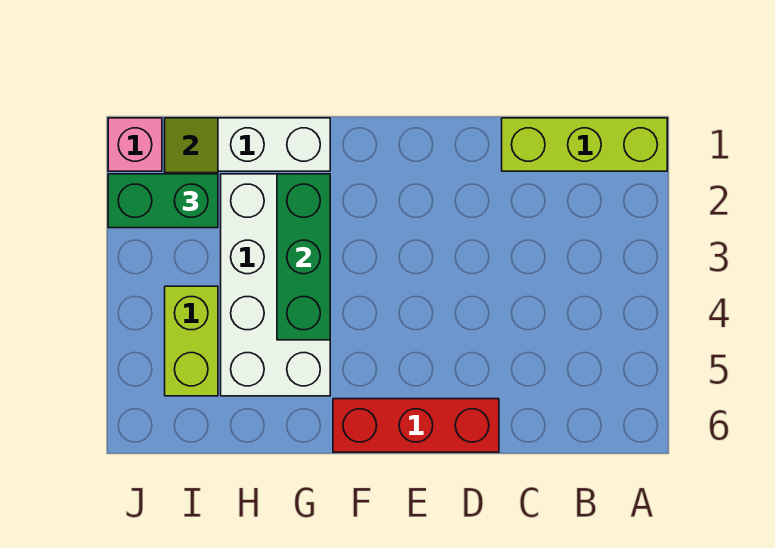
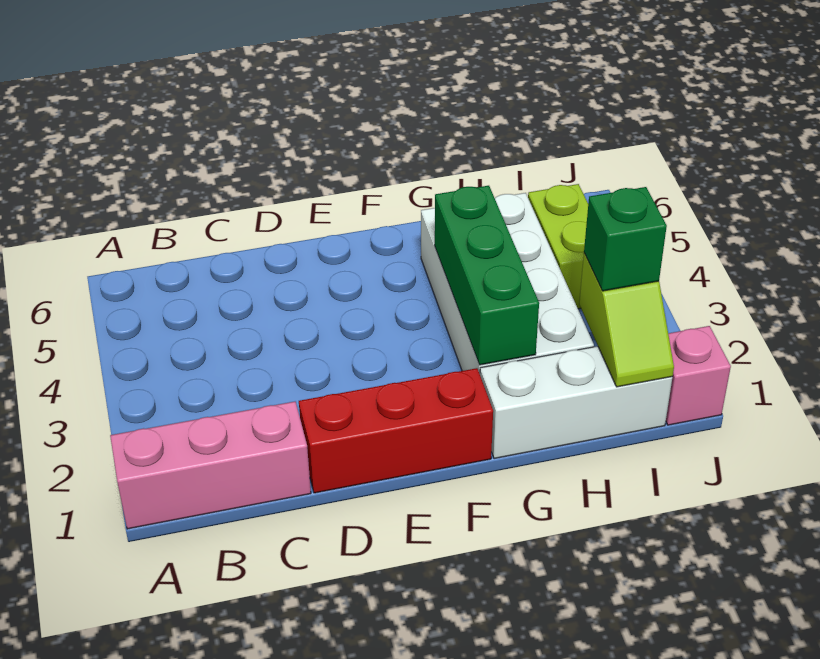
lime 1x3 brick [502,118,667,171] -> pink 1x3 brick [110,402,311,529]
red 1x3 brick [333,399,499,452] -> red 1x3 brick moved to [299,368,493,493]
green 1x2 brick [108,174,218,228] -> green 1x1 brick [584,187,667,291]

